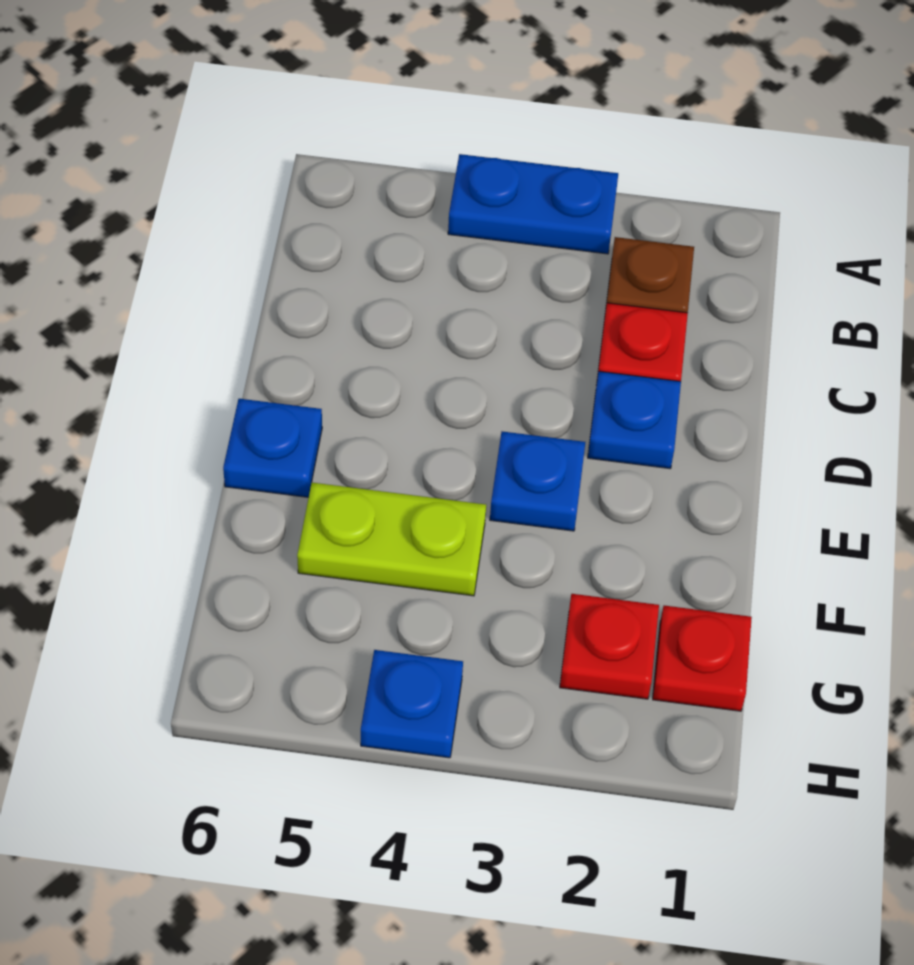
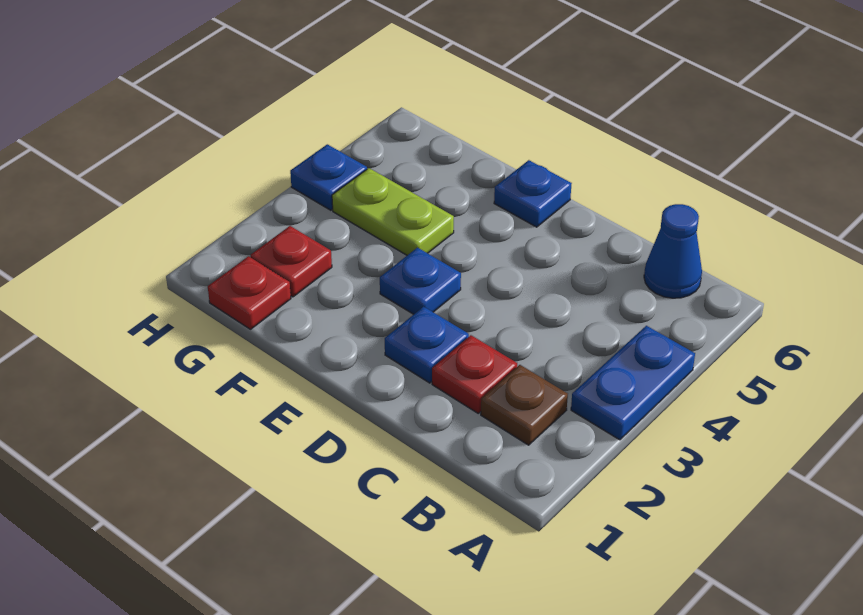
none -> blue 1x1 cone [644,204,702,298]
lime 1x2 plate [297,483,486,596] -> lime 1x2 plate turned to [332,168,454,255]

